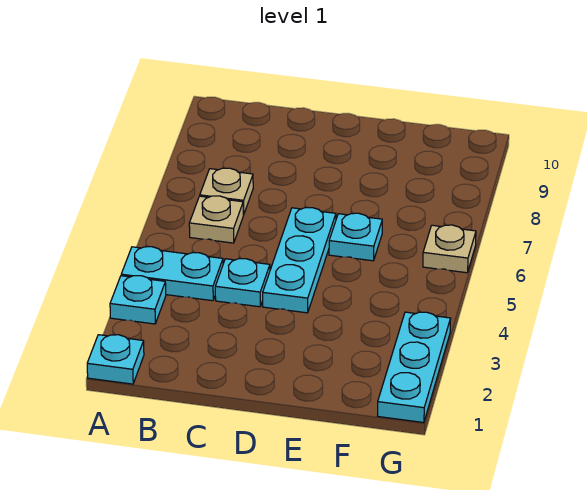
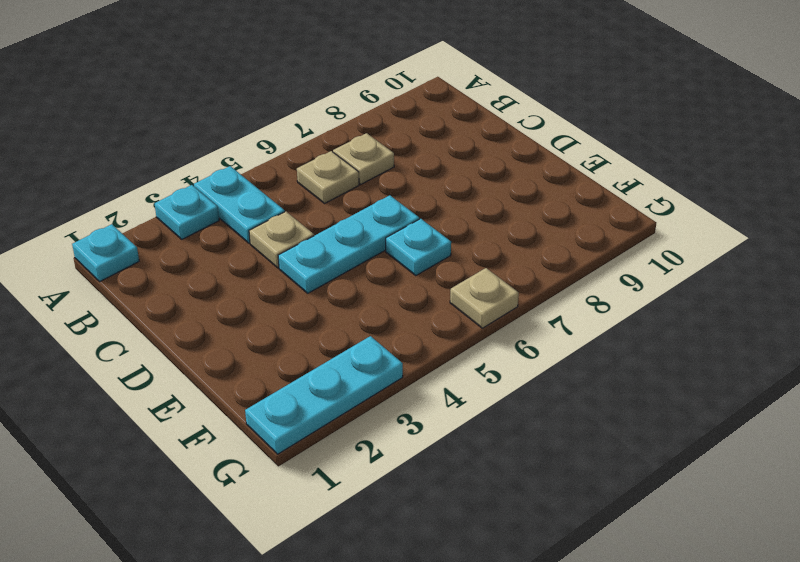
cyan 1x1 plate [215,259,270,307] -> tan 1x1 plate [249,211,314,268]

